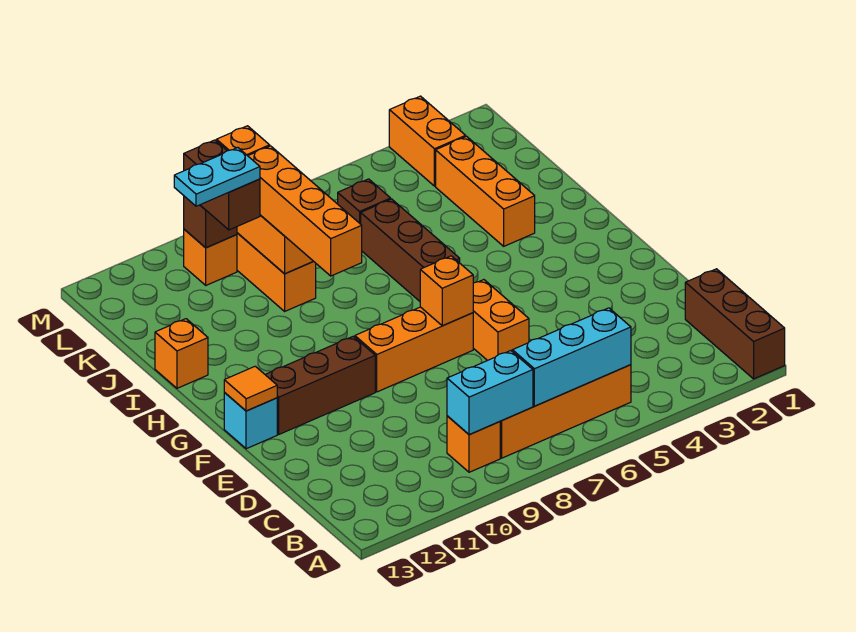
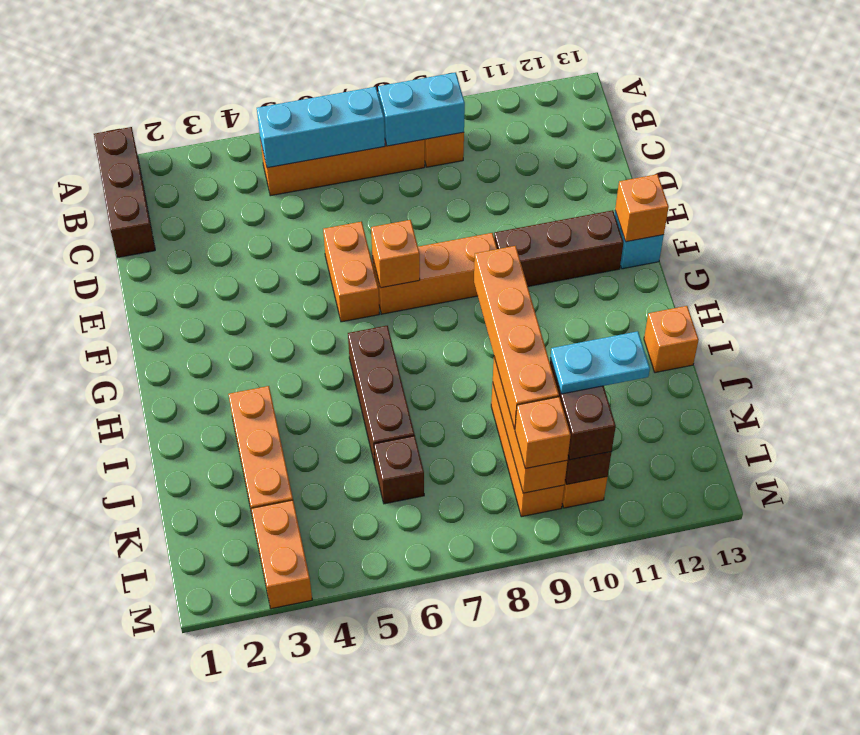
orange 1x1 tile [224,366,277,411] -> orange 1x1 brick [615,174,669,242]

